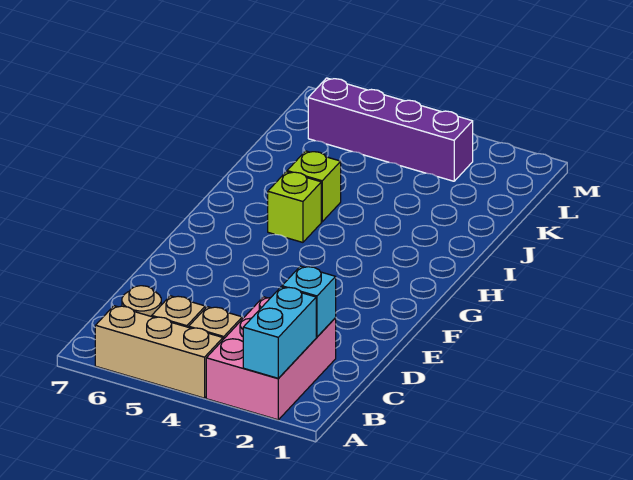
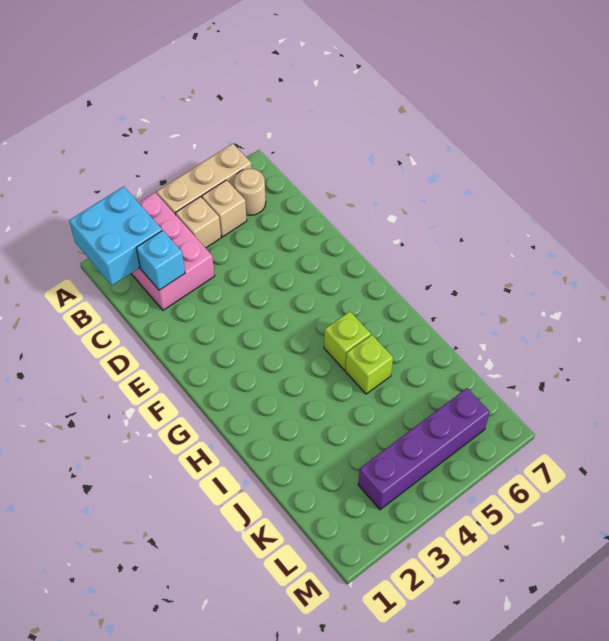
cyan 1x2 brick [243,287,316,378] -> cyan 2x2 brick [69,186,162,285]

